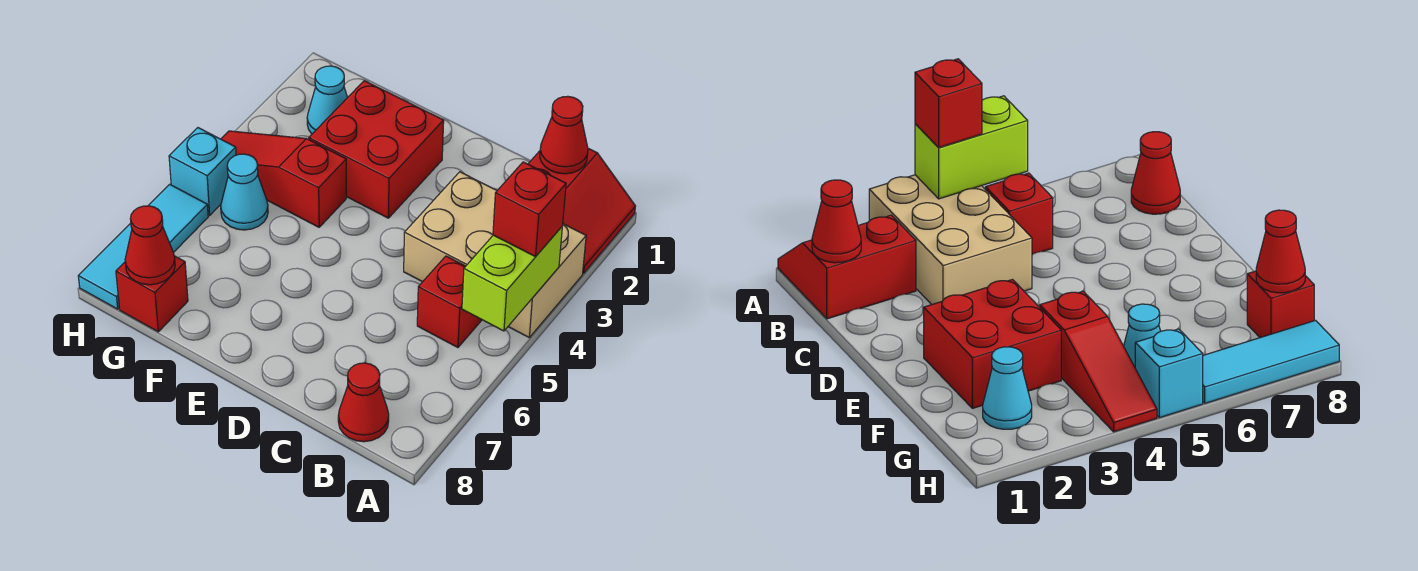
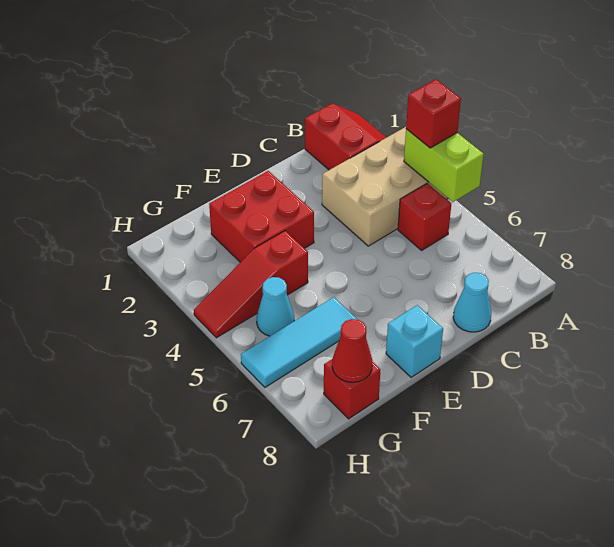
red 1x1 cone [540,96,588,174] -> none
red 1x1 cone [338,363,389,442] -> none
cyan 1x1 cone [307,66,347,134] -> cyan 1x1 cone moved to [453,273,491,332]
cyan 1x1 brick [169,128,236,215] -> cyan 1x1 brick moved to [386,305,443,377]
cyan 1x3 tile [78,184,208,309] -> cyan 1x3 tile turned to [241,297,358,387]

